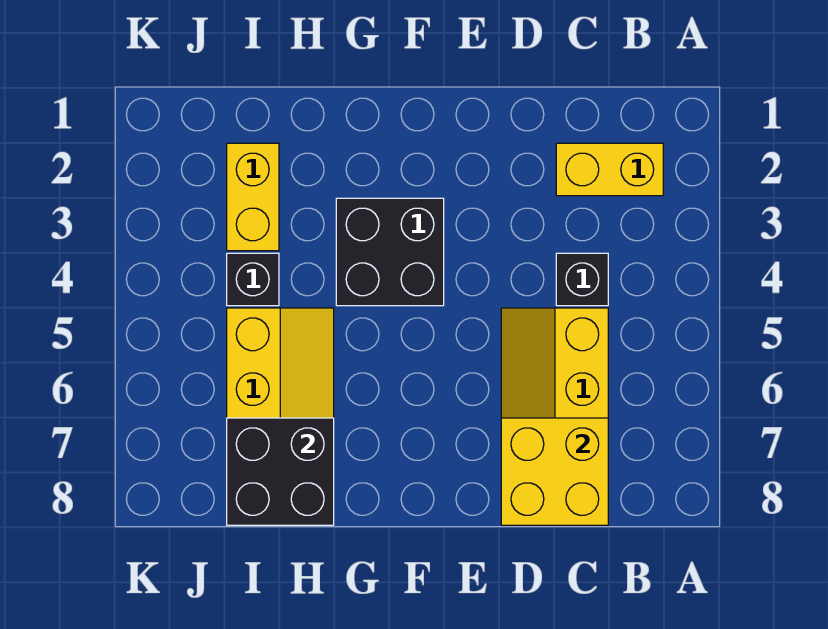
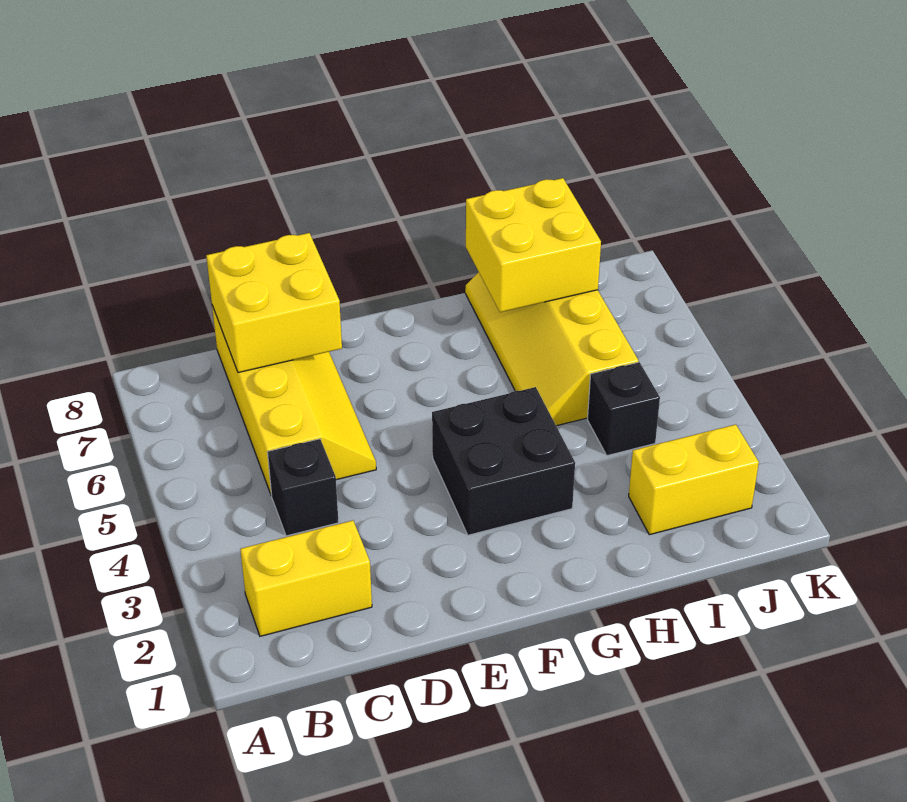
black 2x2 brick [227,418,334,525] -> yellow 2x2 brick [466,178,601,312]
yellow 1x2 brick [227,143,279,251] -> yellow 1x2 brick turned to [629,425,759,535]

